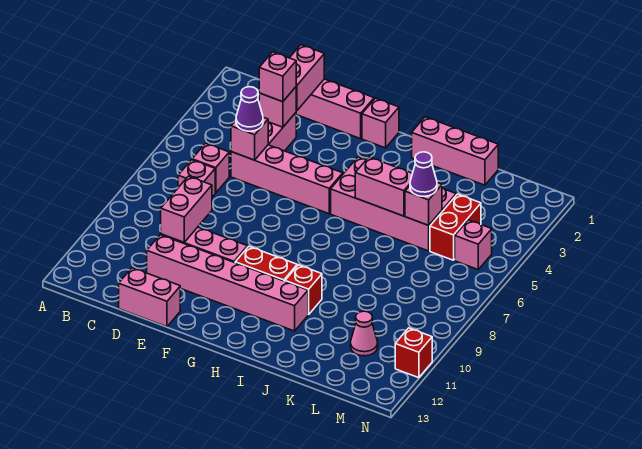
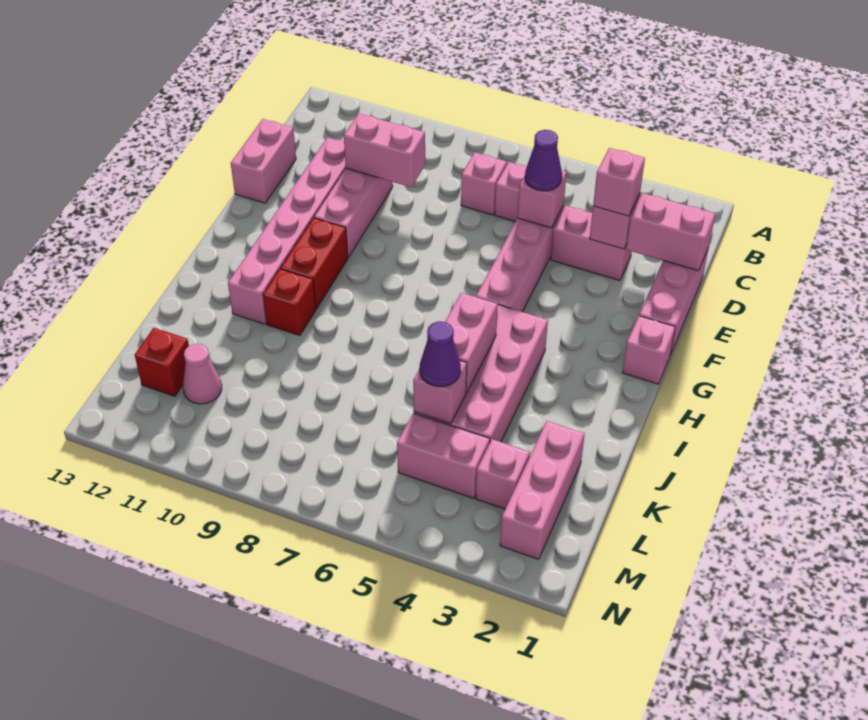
pink 1x3 brick [412,117,498,185] -> pink 1x3 brick moved to [500,421,585,559]
red 1x2 brick [430,194,481,260] -> pink 1x2 brick [397,413,490,498]
pink 1x1 brick [455,220,492,269] -> pink 1x1 brick moved to [476,439,530,509]
red 1x1 brick [395,328,432,378] -> red 1x1 brick moved to [135,328,189,396]

